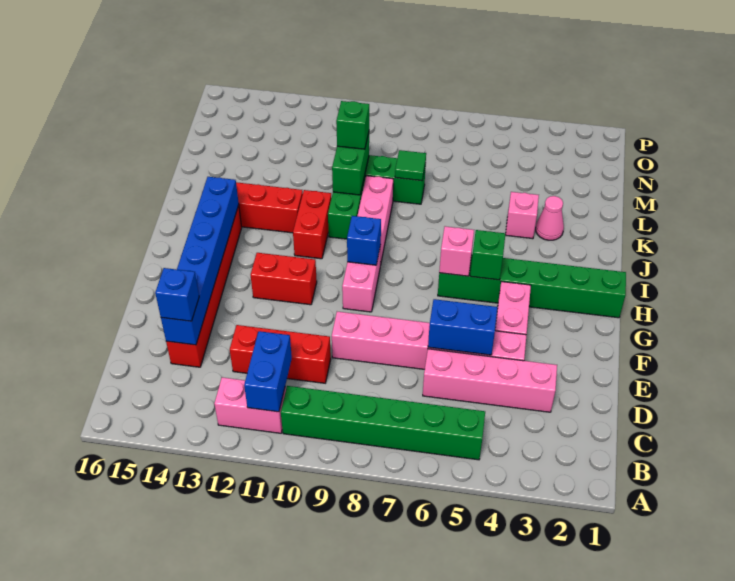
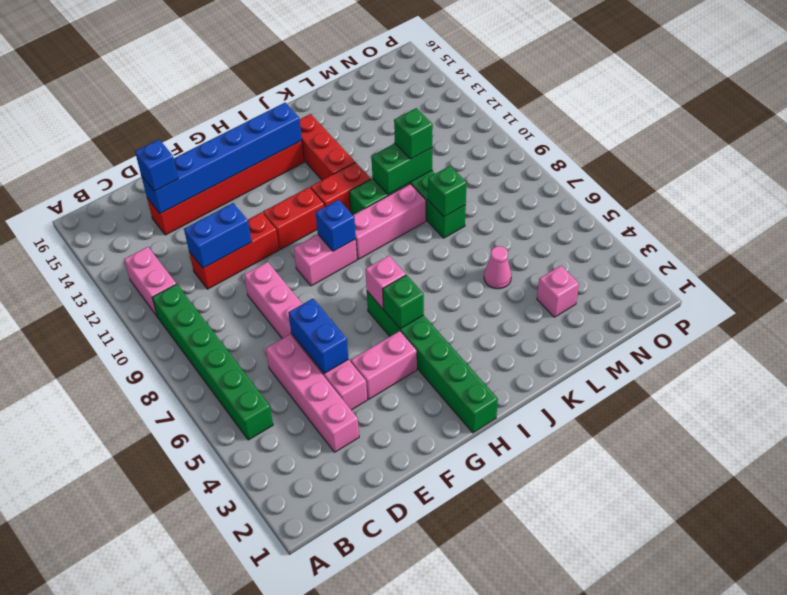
blue 1x2 brick [244,331,292,412] -> blue 1x2 brick moved to [184,203,252,268]
red 1x3 brick [230,325,331,383] -> red 1x3 brick turned to [189,212,279,289]
red 1x2 brick [251,253,317,305] -> red 1x2 brick turned to [263,187,324,249]
pink 1x1 cone [536,196,564,240] -> pink 1x1 cone moved to [484,246,511,289]
pink 1x1 brick [506,192,539,239] -> pink 1x1 brick moved to [537,266,579,317]
green 1x1 tile [395,150,426,181] -> green 1x1 brick [428,166,467,217]

